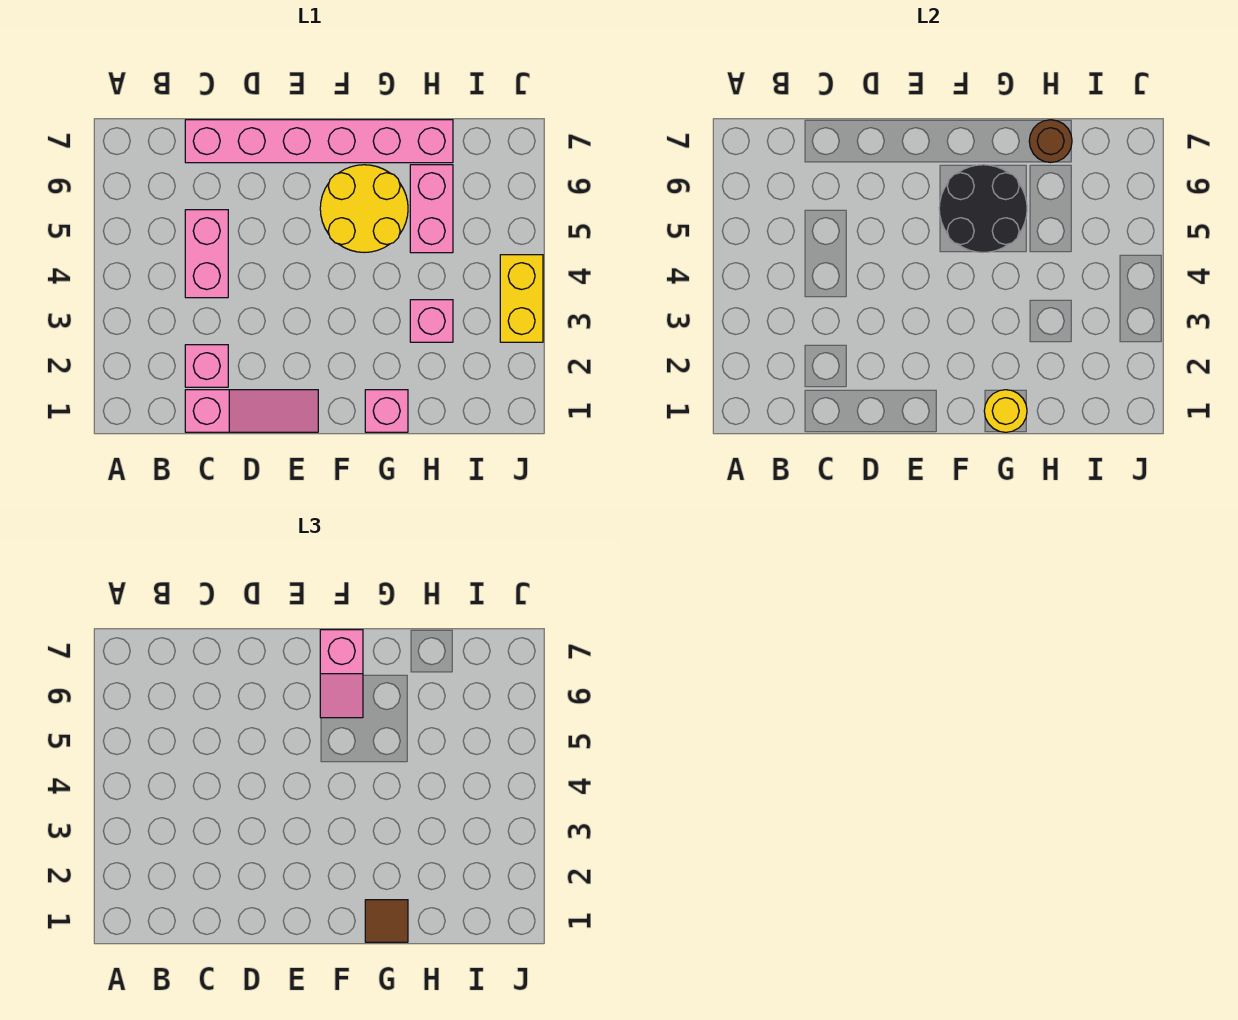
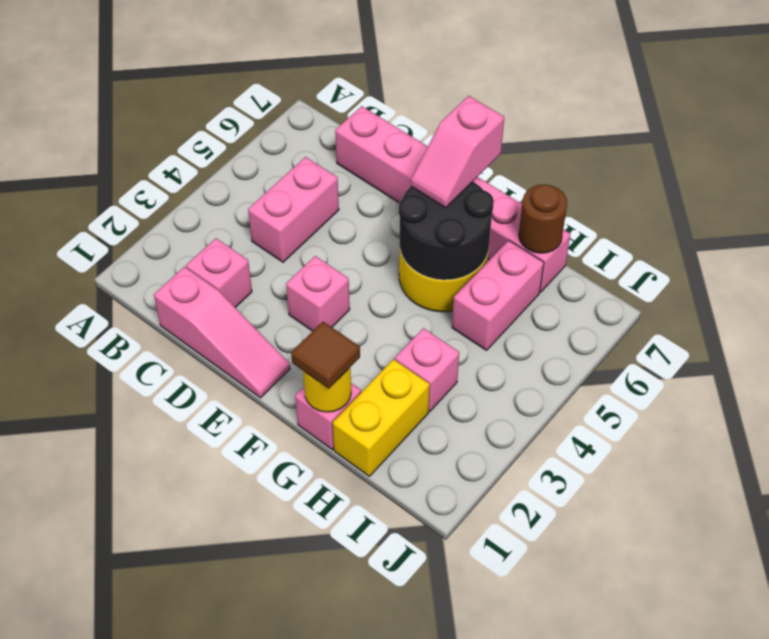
none -> pink 1x1 brick [286,256,350,331]
yellow 1x2 brick [500,255,543,342] -> yellow 1x2 brick moved to [333,359,430,476]

